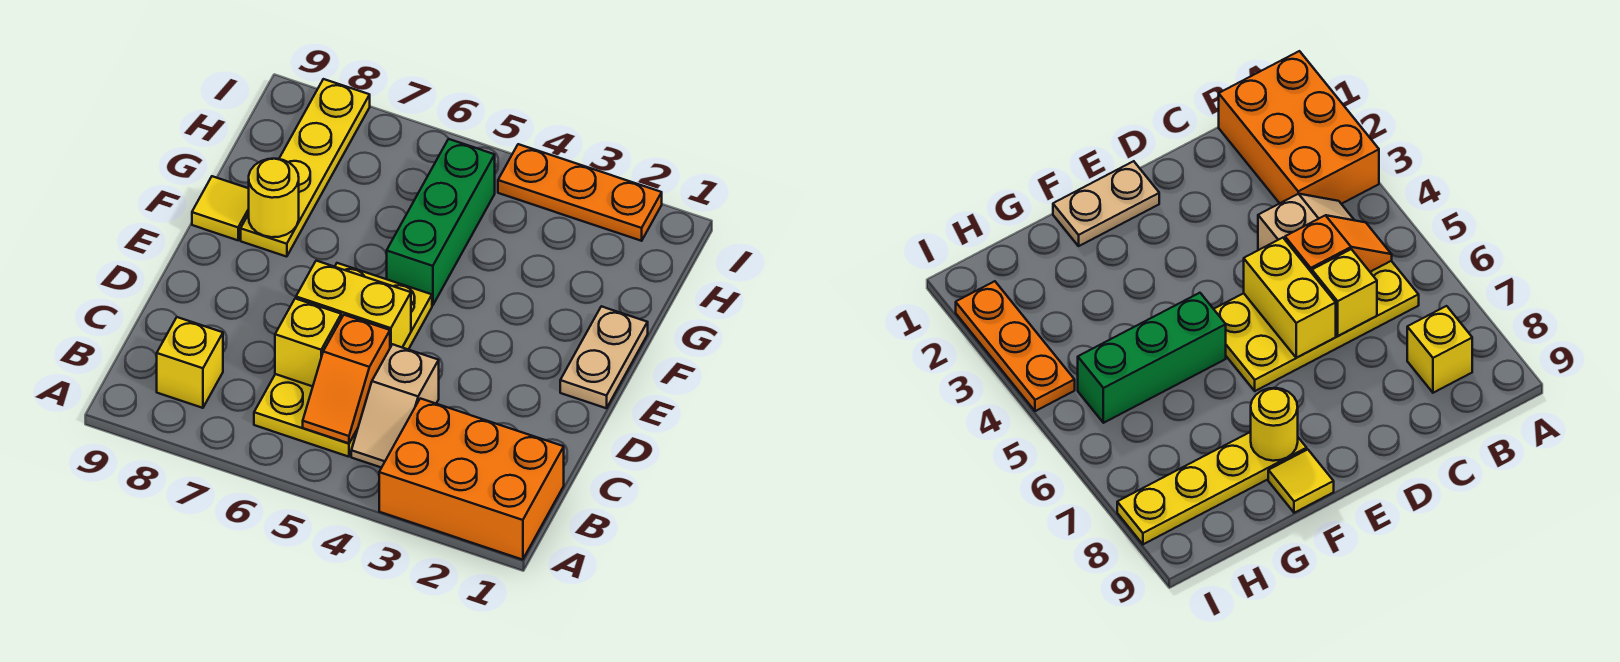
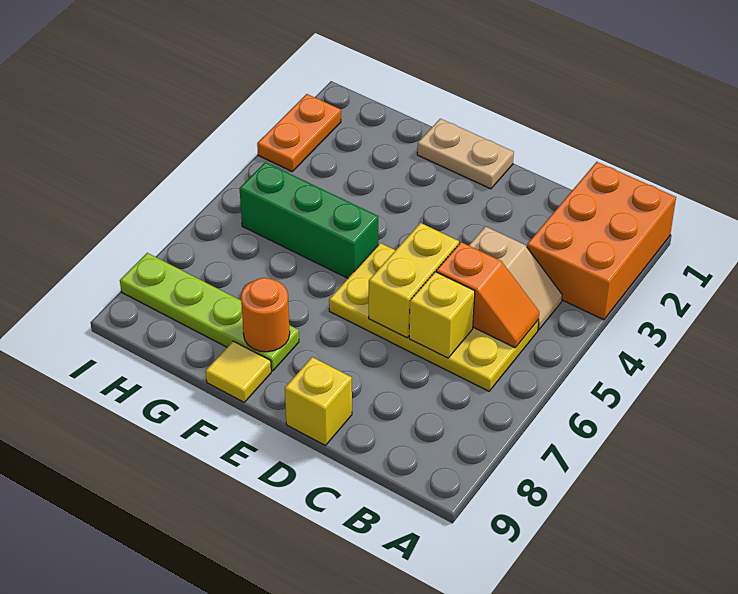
yellow 1x1 brick [157,317,223,408] -> yellow 1x1 brick moved to [285,357,352,446]
yellow 1x4 plate [241,79,370,257] -> lime 1x4 plate [120,253,299,371]
yellow 1x1 round brick [249,159,299,237] -> orange 1x1 round brick [241,278,290,352]
orange 1x3 plate [498,144,662,241] -> orange 1x2 plate [257,94,341,171]

